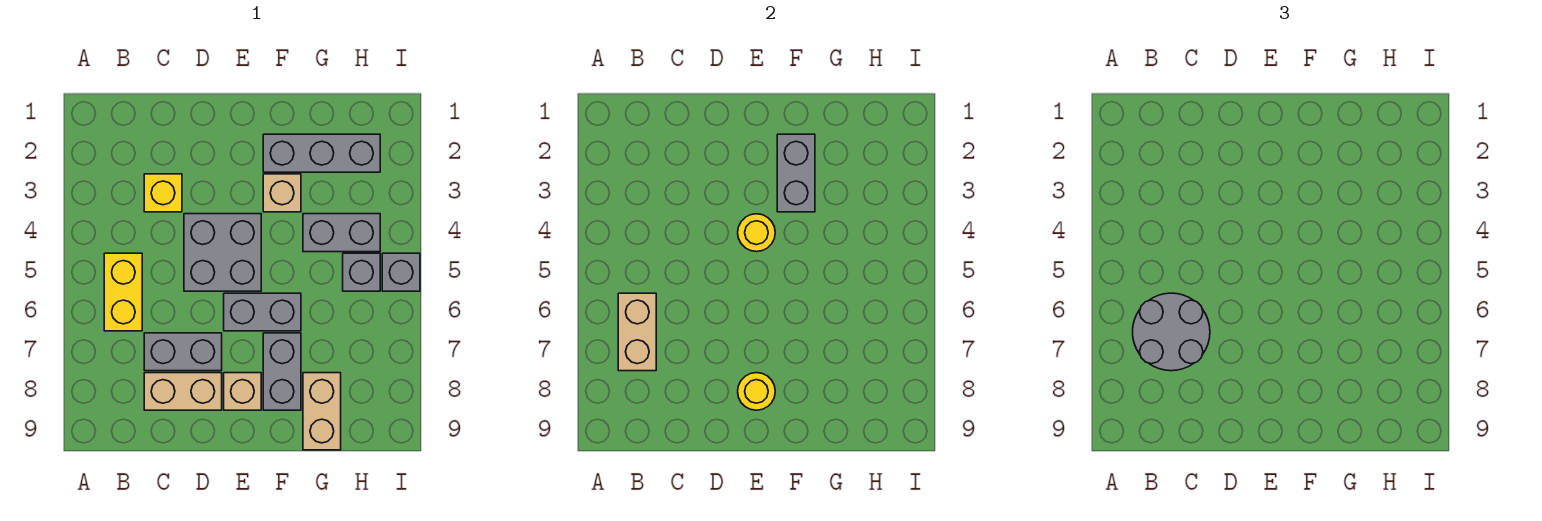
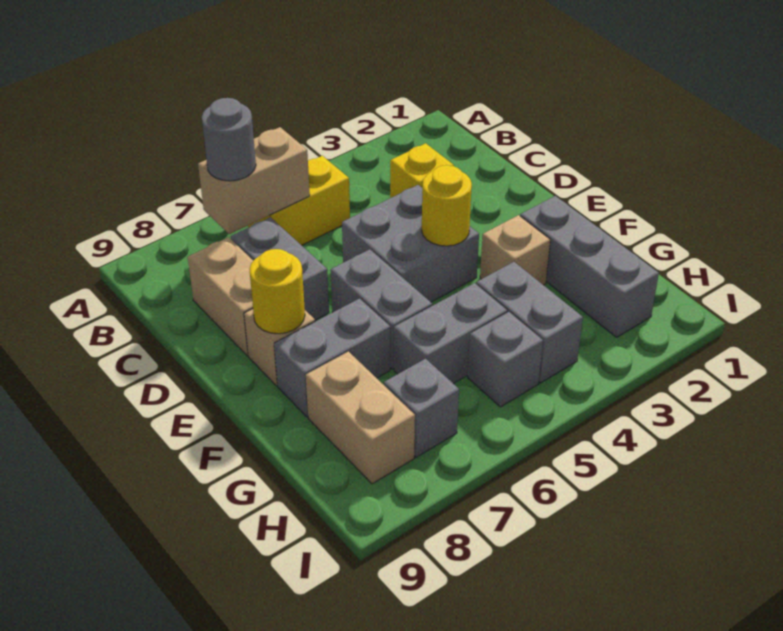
grey 2x2 round brick [1133,293,1210,371] -> grey 1x1 round brick [202,98,256,181]
grey 1x2 brick [777,134,815,212] -> grey 1x2 brick moved to [394,283,507,384]
tan 1x2 brick [303,373,341,450] -> tan 1x2 brick turned to [306,351,415,484]
grey 1x1 brick [382,253,420,291] -> grey 1x1 brick moved to [384,359,459,457]

